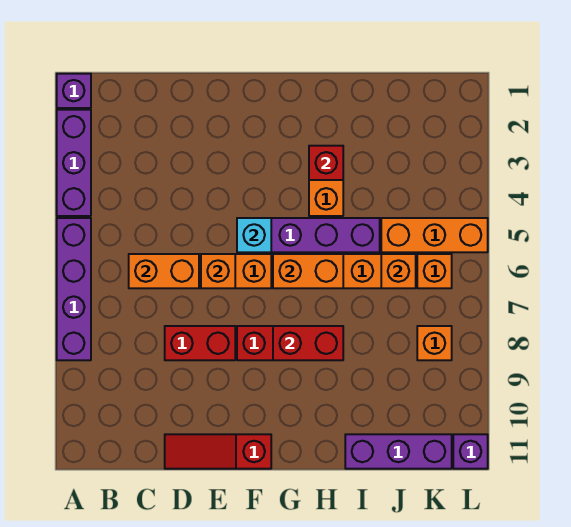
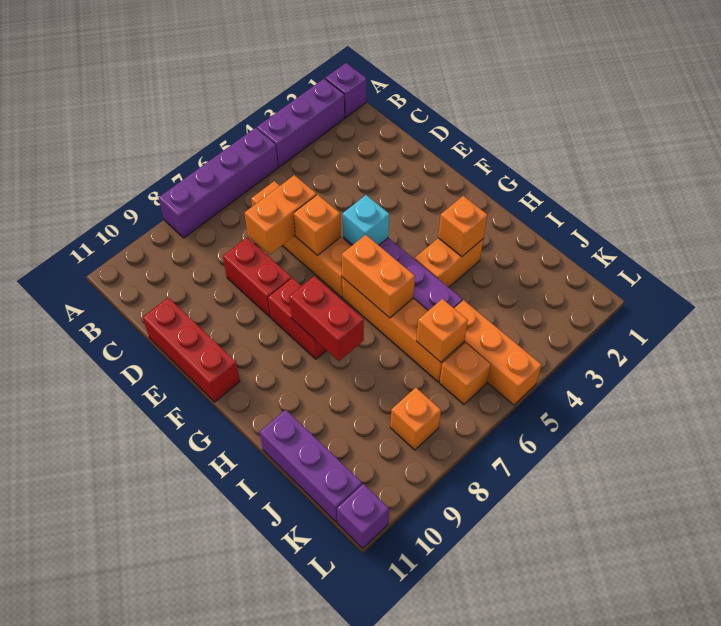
orange 1x2 brick [129,254,199,288] -> orange 1x2 brick turned to [245,175,317,255]
red 1x3 slope [165,434,271,469] -> red 1x3 brick [143,297,240,402]
red 1x1 brick [309,146,343,180] -> orange 1x1 brick [438,196,487,257]

